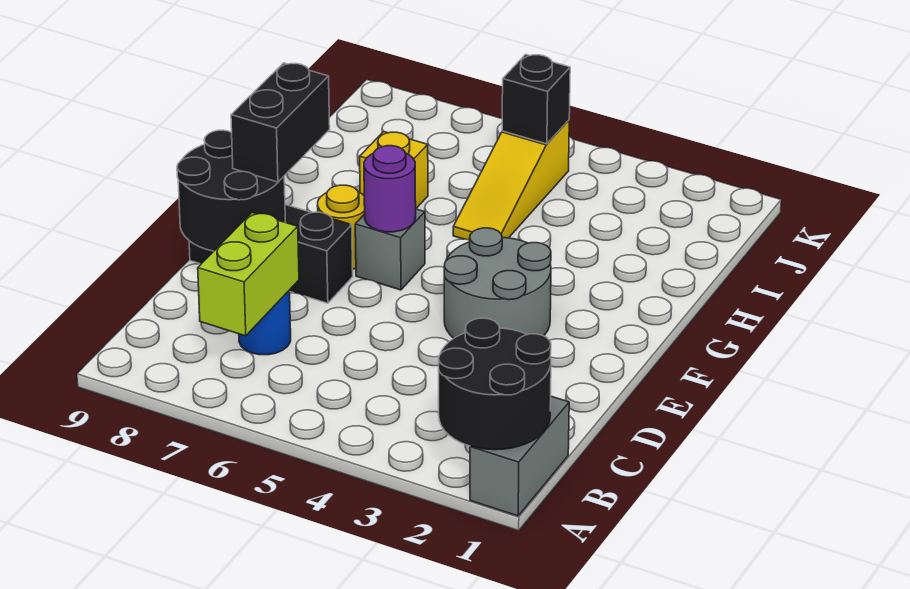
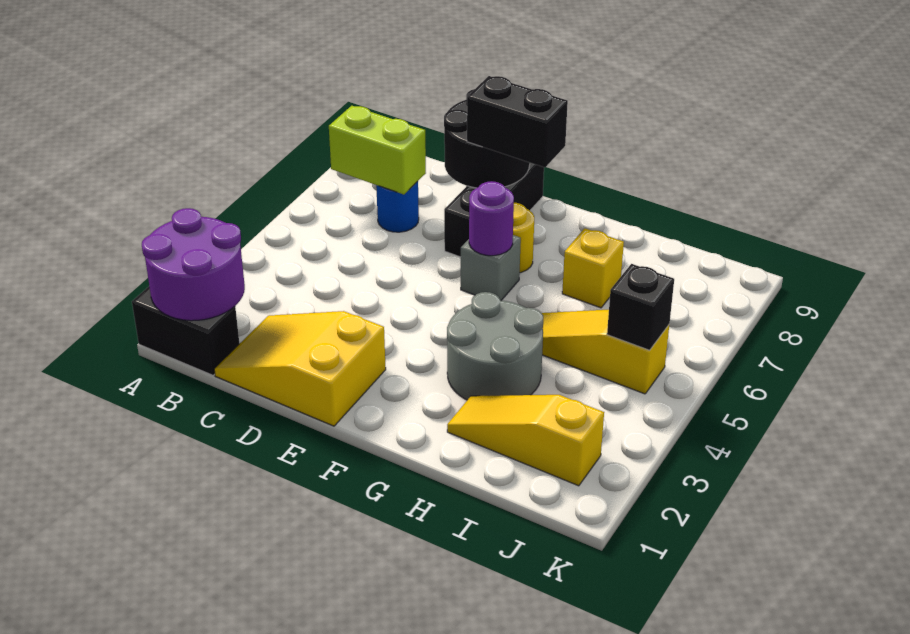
grey 1x2 brick [470,396,569,516] -> black 1x2 brick [132,287,239,375]
black 2x2 round brick [439,318,551,450] -> purple 2x2 round brick [142,208,245,321]
none -> yellow 2x3 slope [214,311,386,426]
grey 2x2 round brick [444,228,551,338] -> grey 2x2 round brick moved to [447,292,543,400]
none -> yellow 1x3 slope [447,395,604,486]

